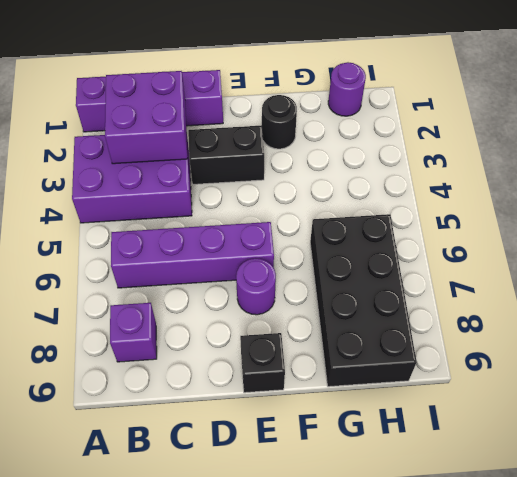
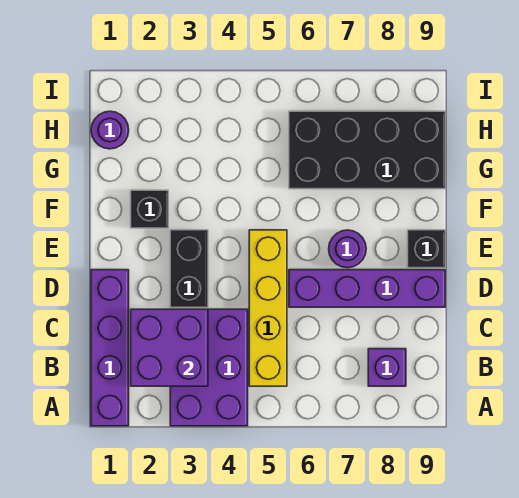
none -> yellow 1x4 brick [249,230,287,386]
purple 1x4 brick [111,222,274,288] -> purple 1x4 brick turned to [289,270,445,307]
black 1x1 round brick [262,95,297,149] -> black 1x1 brick [131,190,168,228]

